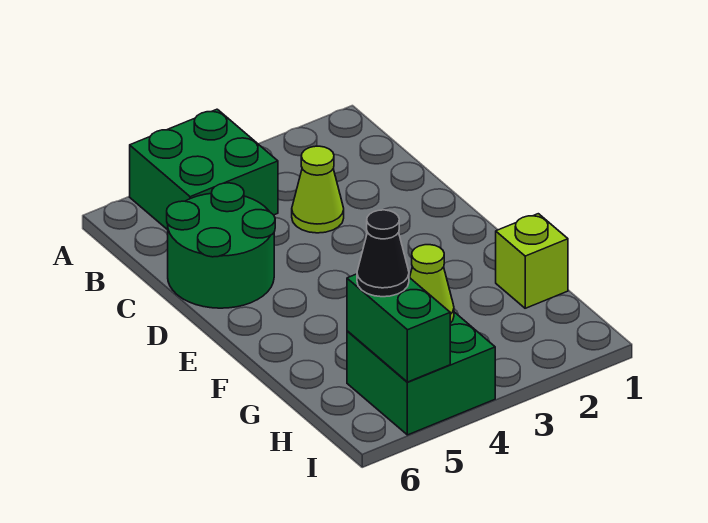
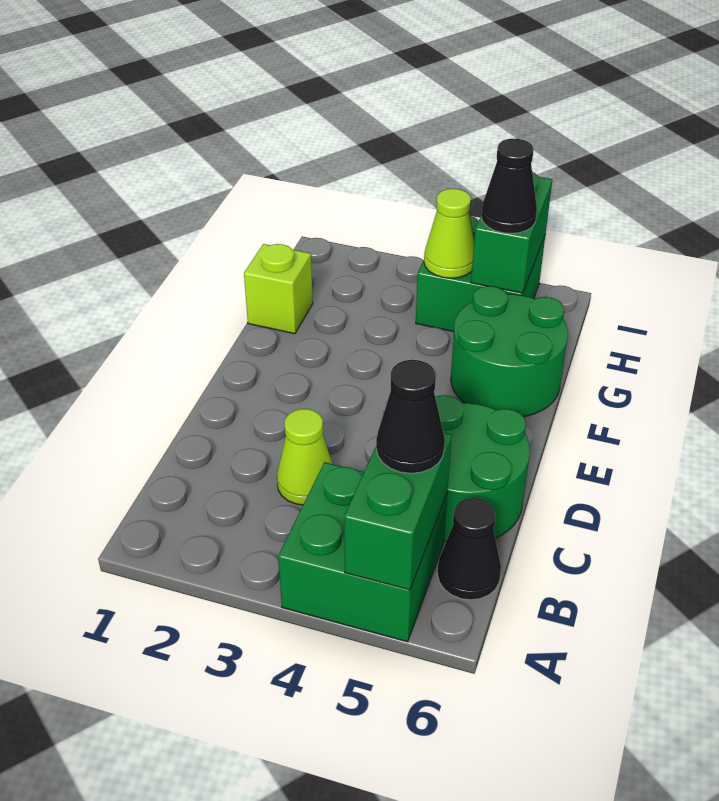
none -> green 1x2 brick [344,433,452,590]
none -> black 1x1 cone [376,360,445,473]
none -> black 1x1 cone [437,498,501,600]
none -> green 2x2 round brick [451,286,568,417]

